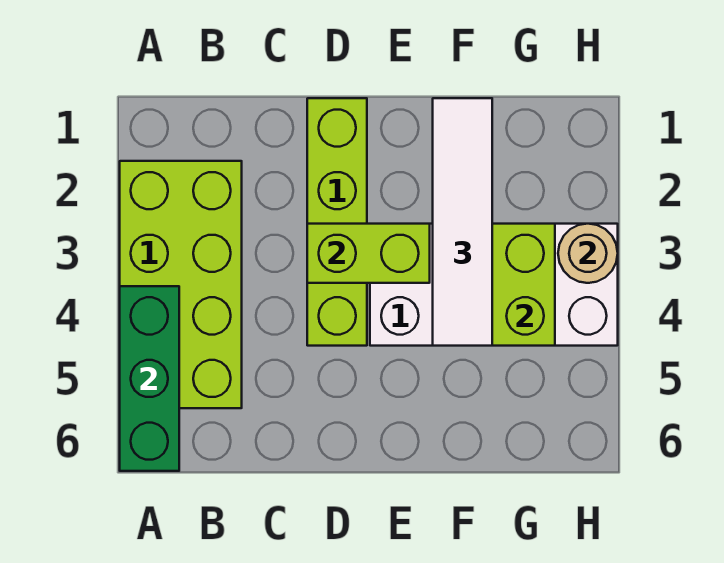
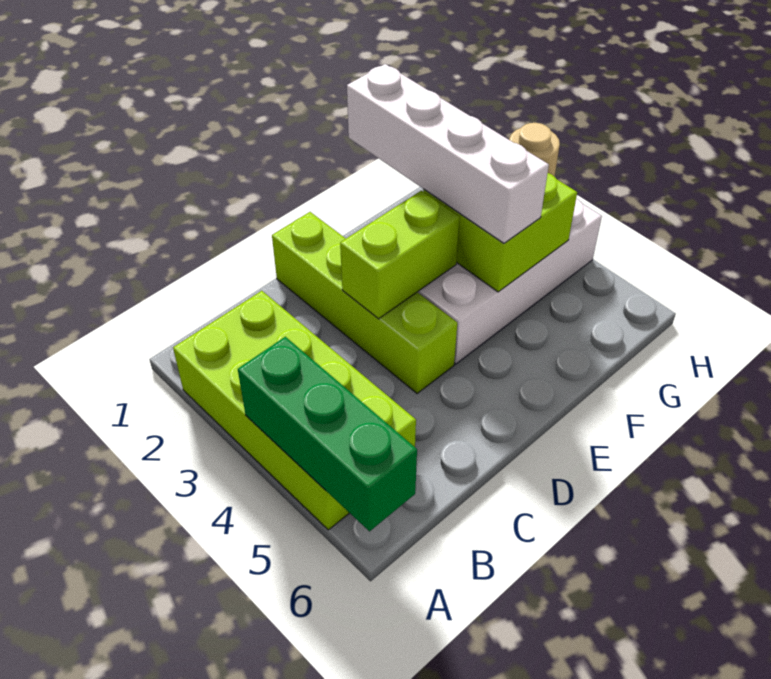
white 1x4 tile [433,98,492,346] -> white 1x4 brick [347,64,549,243]

